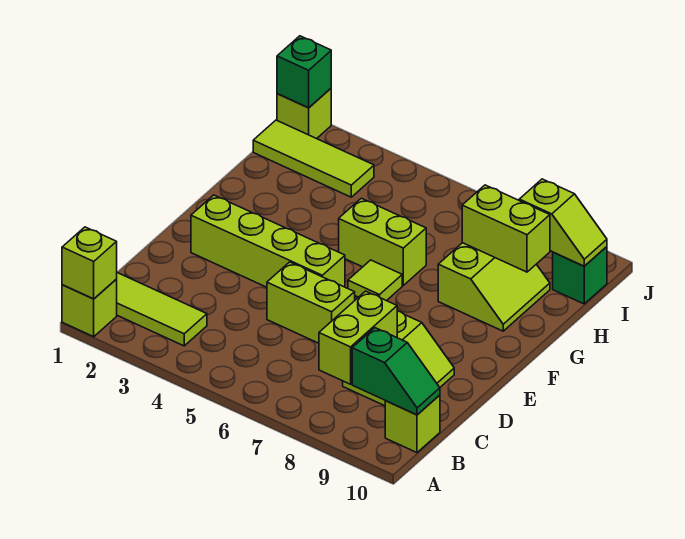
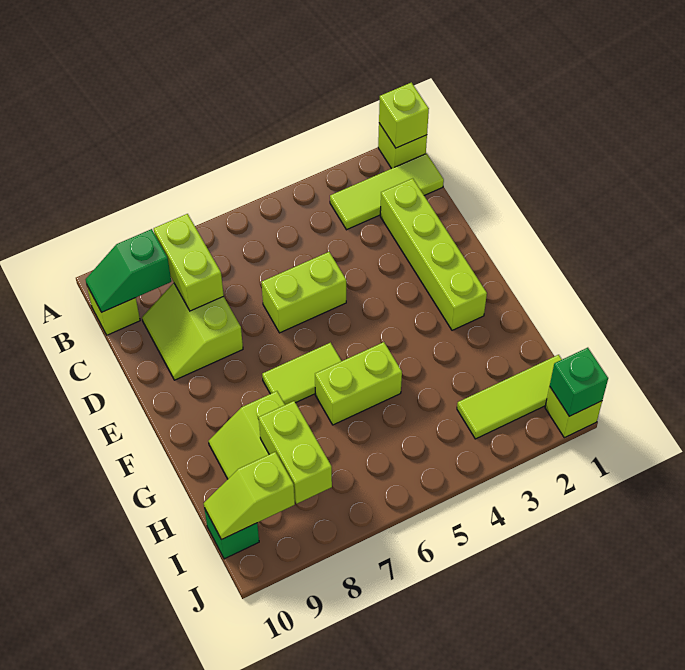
lime 1x4 brick [191,195,345,287] -> lime 1x4 brick turned to [380,178,487,330]
lime 1x1 tile [348,260,402,301] -> lime 1x2 tile [262,343,341,405]
lime 1x2 brick [462,185,550,272] -> lime 1x2 brick turned to [259,401,332,504]

